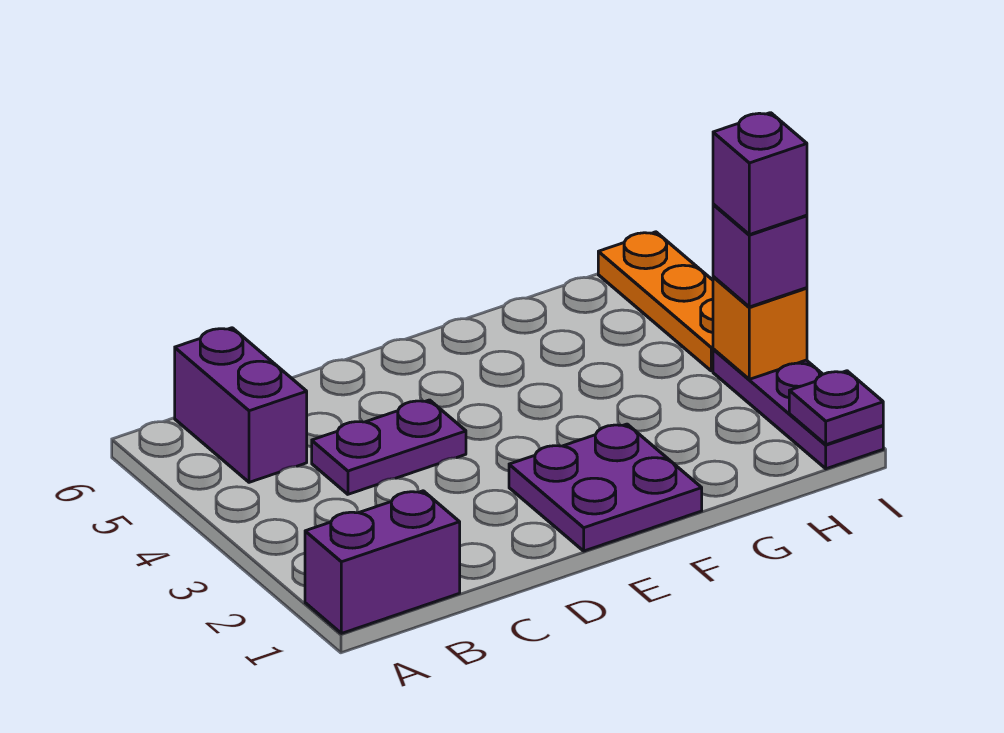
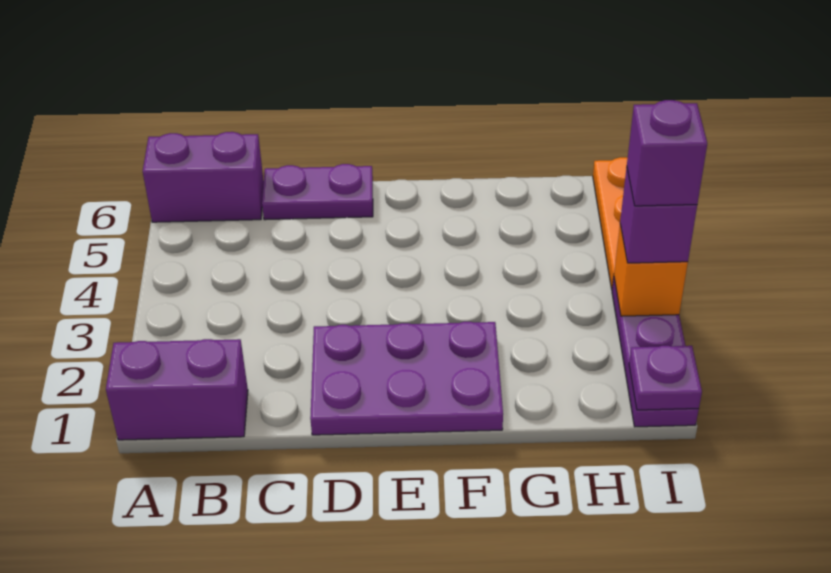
purple 1x2 brick [175,328,307,482] -> purple 1x2 brick turned to [143,132,264,222]
purple 1x2 plate [312,400,466,494] -> purple 1x2 plate moved to [262,164,373,220]
purple 2x2 plate [509,424,702,551] -> purple 2x3 plate [310,322,503,435]

